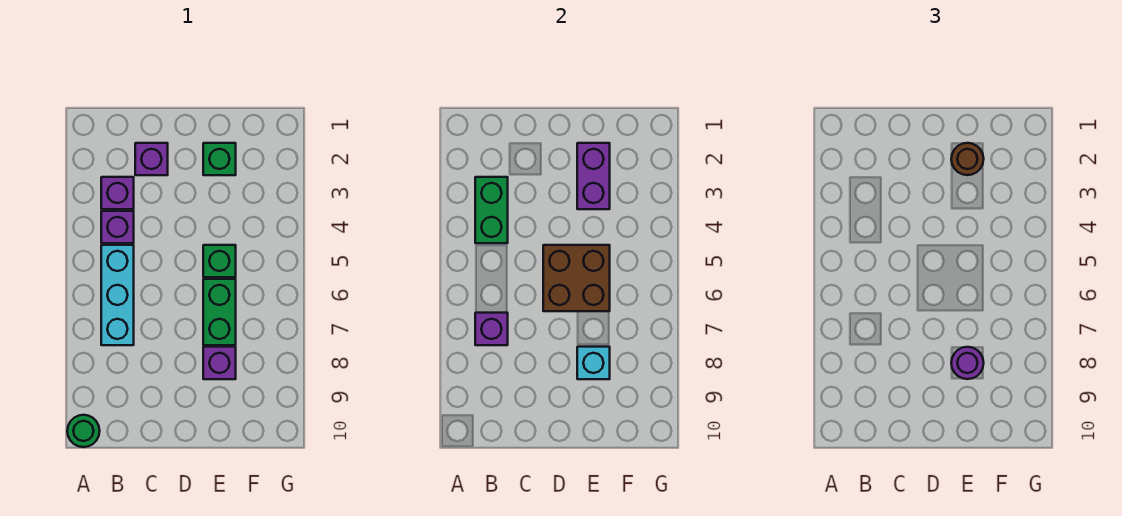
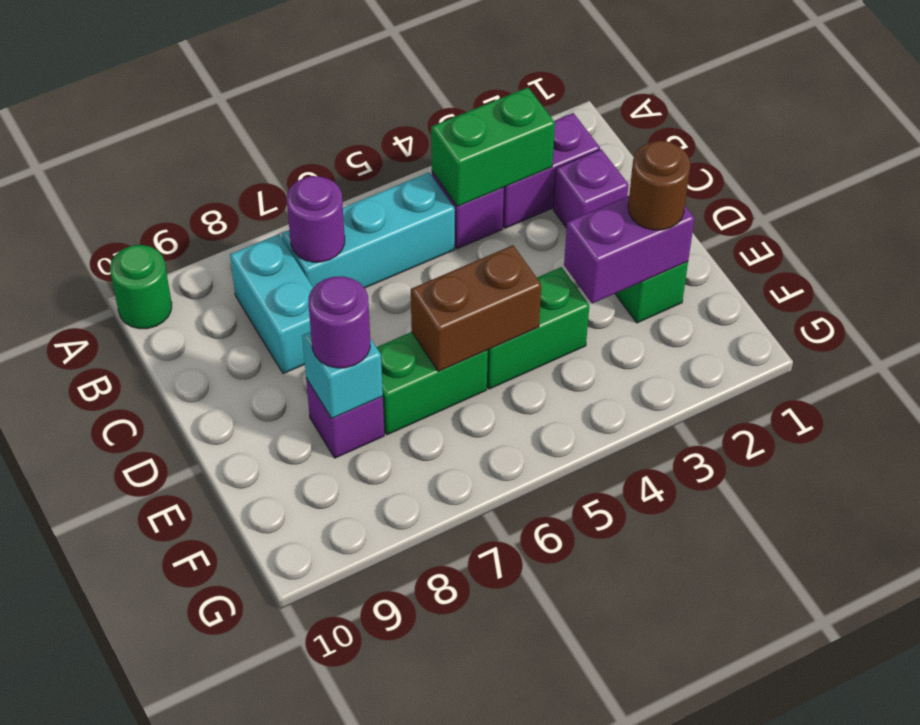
purple 1x1 brick [101,177,134,209] -> purple 1x2 brick [503,113,600,228]
purple 1x1 brick [475,313,508,345] -> purple 1x1 round brick [287,176,345,262]
none -> cyan 1x2 brick [230,234,313,374]
brown 2x2 brick [543,245,610,311] -> brown 1x2 brick [411,245,541,372]
green 1x1 brick [203,245,236,277] -> green 1x2 brick [487,267,589,389]

